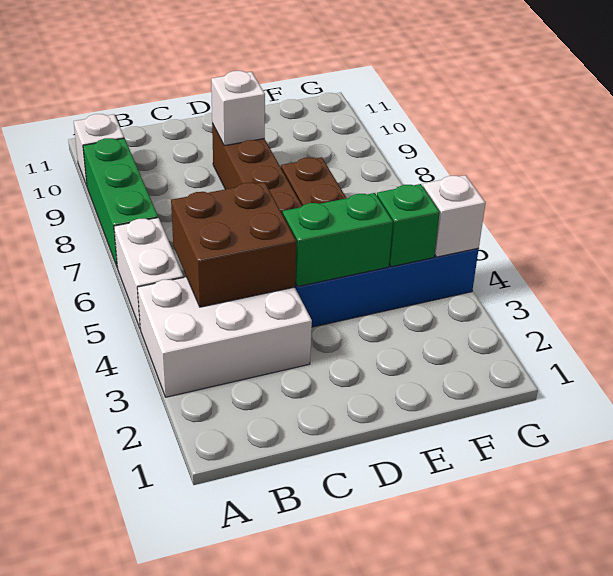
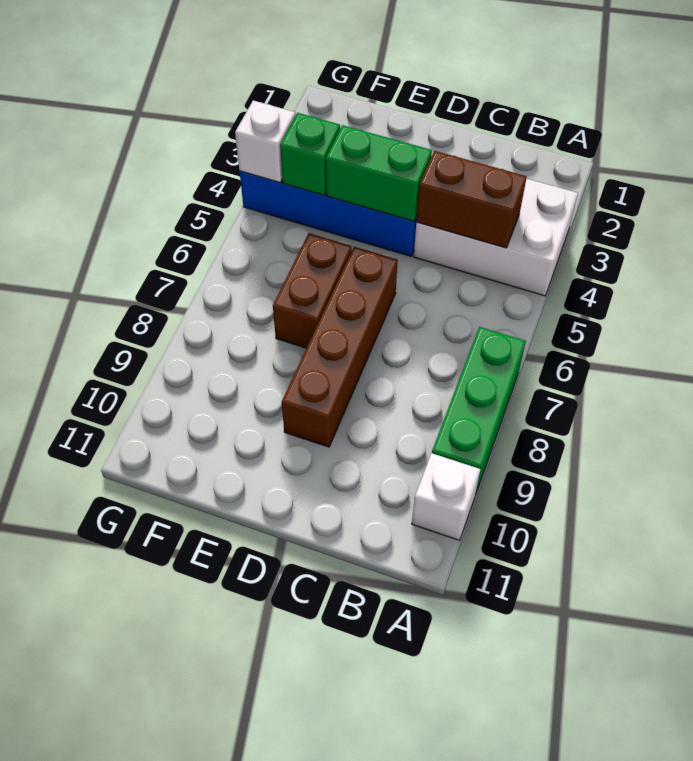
white 1x2 brick [114,218,184,328] -> none
brown 2x2 brick [171,182,296,307] -> brown 1x2 brick [416,151,527,248]
white 1x1 brick [211,71,265,146] -> none

